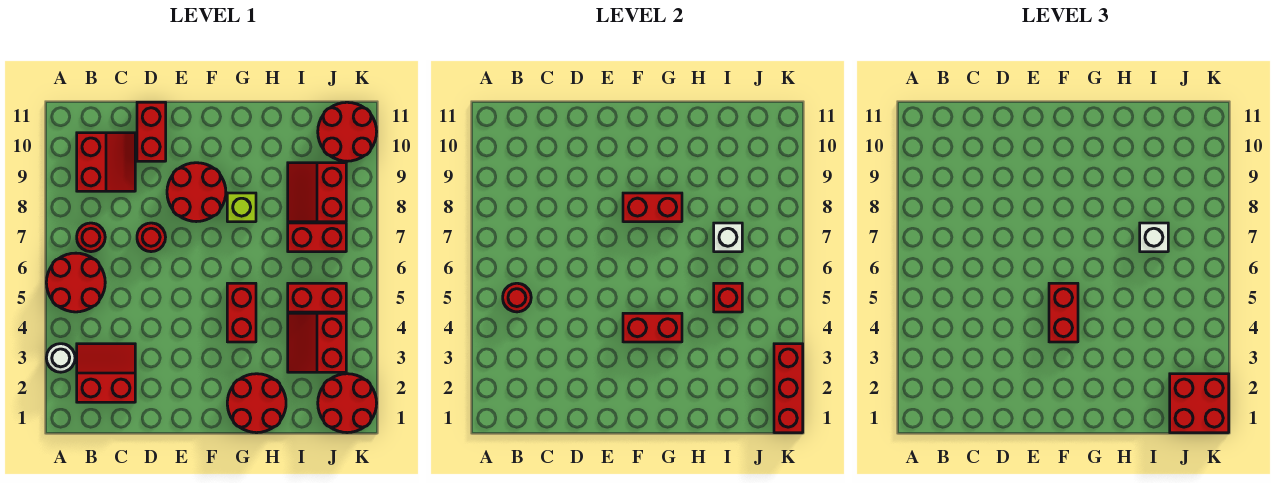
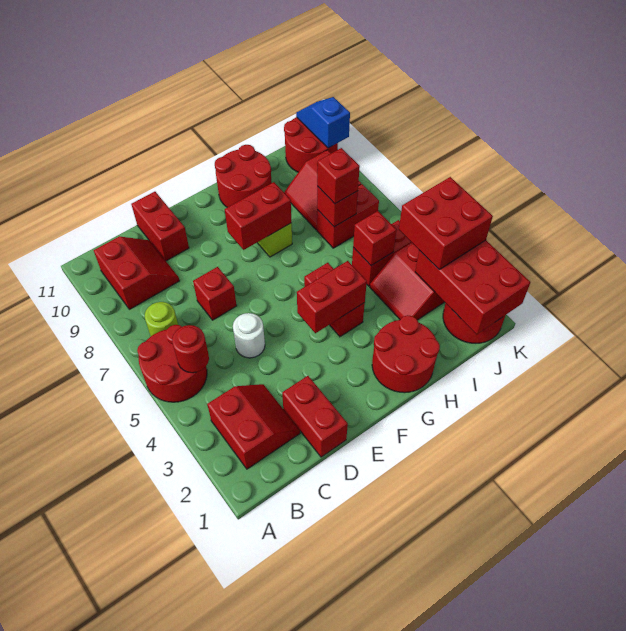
white 1x1 round brick [46,344,75,372] -> white 1x1 round brick moved to [233,313,265,358]
red 2x2 slope [77,344,135,402] -> red 2x2 slope turned to [207,384,300,469]
red 1x1 round brick [77,223,105,252] -> lime 1x1 round brick [145,302,178,336]
red 1x1 round brick [137,223,166,252] -> red 1x1 brick [193,267,237,320]
red 2x2 round brick [167,163,226,222] -> red 2x2 round brick moved to [215,145,272,207]
red 1x2 brick [1049,283,1078,342] -> red 1x2 brick moved to [282,376,348,457]
white 1x1 brick [714,223,742,252] -> red 1x1 brick [317,186,358,227]
white 1x1 brick [1140,223,1168,252] -> red 1x1 brick [317,148,360,204]
red 2x2 brick [1170,374,1229,433] -> red 2x2 brick moved to [399,177,493,269]
red 1x3 brick [774,344,803,433] -> red 2x3 brick [415,240,530,334]
none -> blue 1x2 slope [296,97,350,148]

